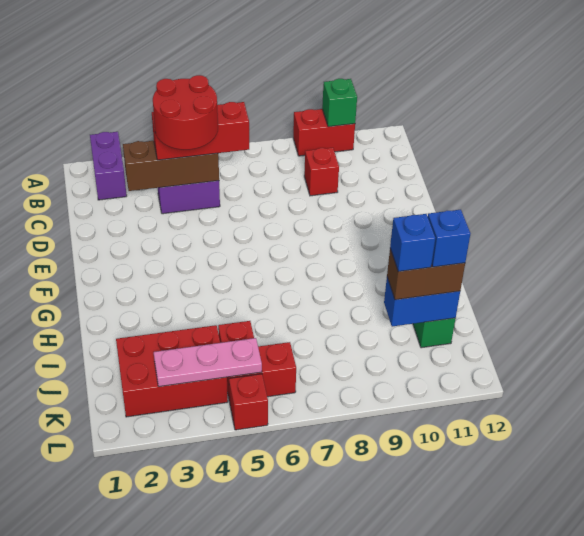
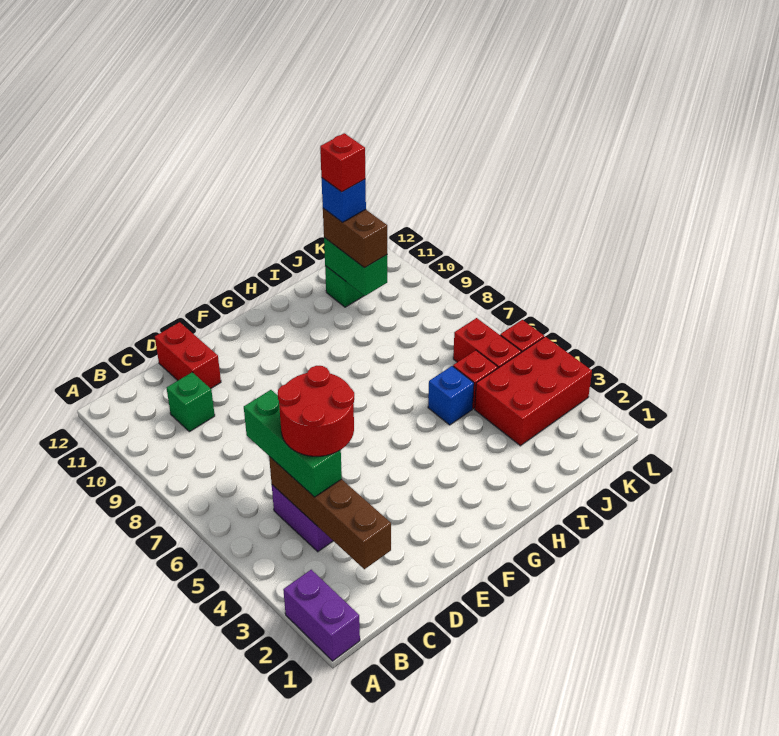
purple 1x2 brick [90,132,127,200] -> purple 1x2 brick turned to [283,570,360,661]
red 1x2 brick [293,109,355,156] -> red 1x2 brick moved to [155,322,221,388]
green 1x1 brick [322,79,357,127] -> green 1x1 brick moved to [167,372,215,432]
brown 1x3 brick [123,141,219,191] -> brown 1x4 brick [269,457,391,569]
red 1x3 brick [152,102,249,160] -> green 1x3 brick [244,390,342,497]
red 1x1 brick [304,148,339,196] -> red 1x1 brick moved to [320,133,365,192]
red 2x3 brick [116,325,228,417] -> red 2x3 brick turned to [475,337,592,446]
blue 1x2 brick [384,277,460,327] -> green 1x2 brick [324,238,387,296]
blue 1x1 brick [390,214,435,272] -> blue 1x1 brick moved to [428,366,474,425]
pink 1x3 plate [154,338,262,387] -> none

